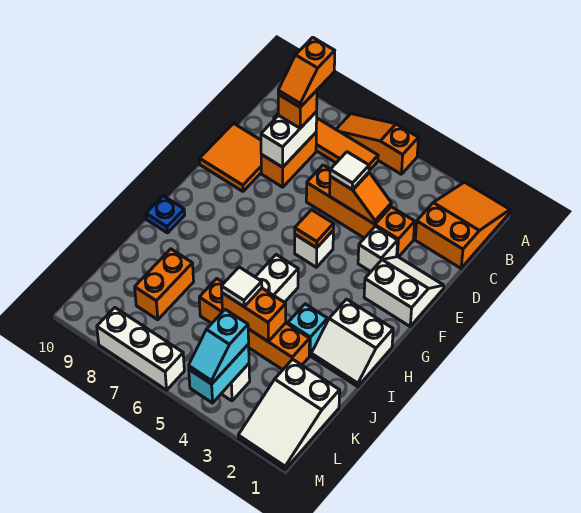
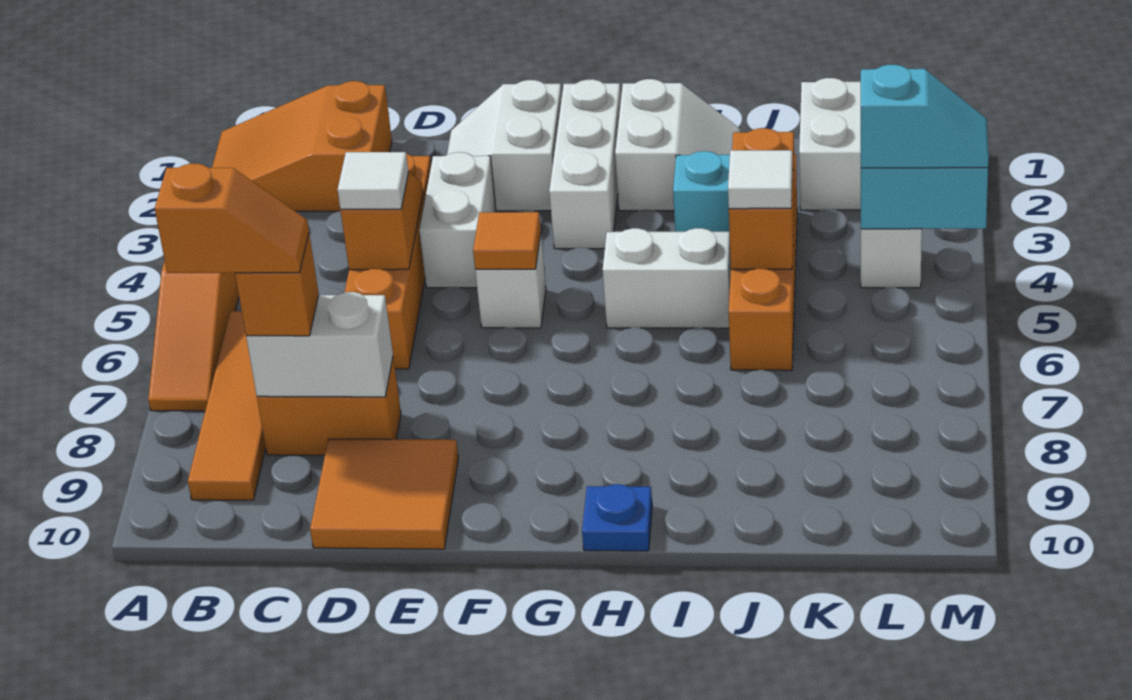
white 1x1 brick [358,226,398,272] -> white 1x2 brick [419,152,496,288]
orange 1x2 brick [135,249,194,320] -> none
white 1x3 brick [97,308,184,390] -> white 1x3 brick moved to [549,79,621,249]

